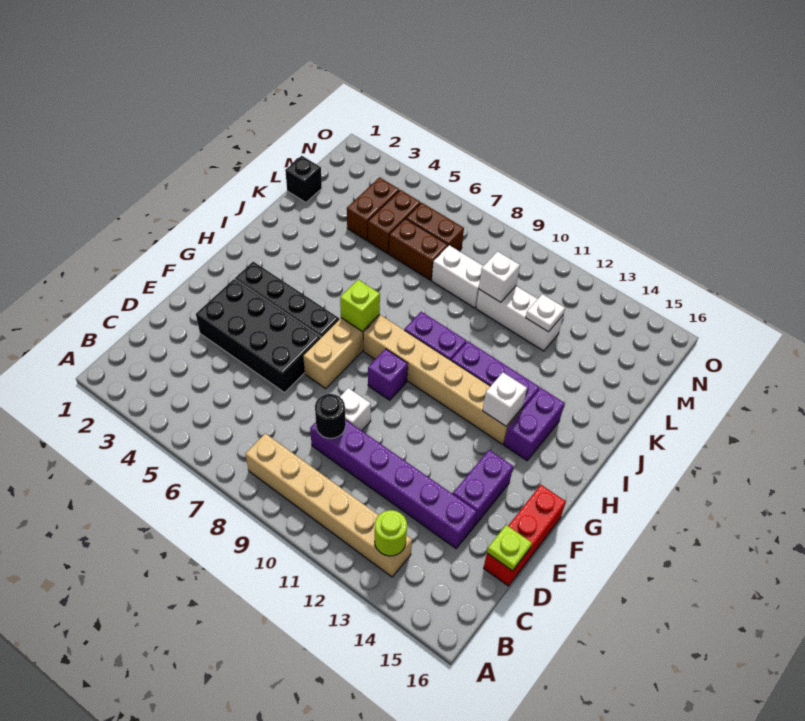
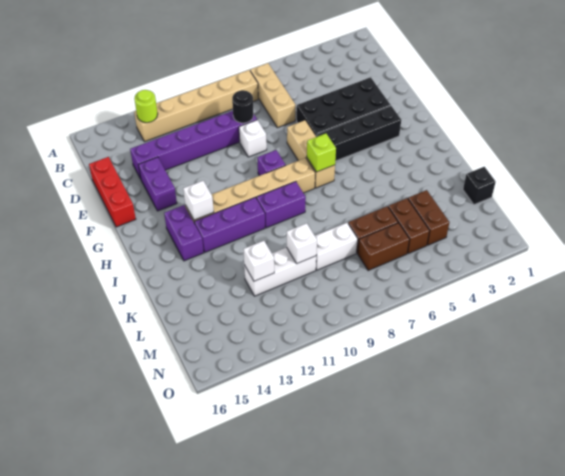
none -> tan 1x3 brick [250,63,295,128]
lime 1x1 plate [487,525,532,571] -> none
white 1x1 plate [526,294,565,332] -> white 1x1 brick [244,241,274,281]

